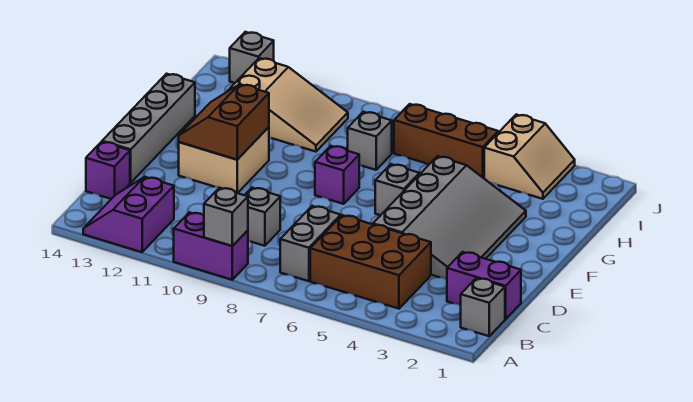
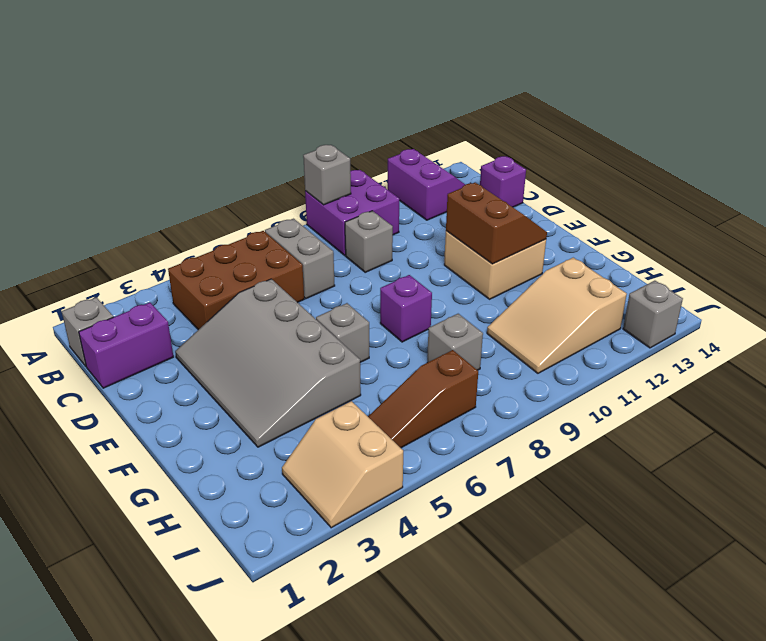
purple 1x2 brick [174,212,248,280] -> purple 2x2 brick [305,170,399,255]
grey 1x4 brick [102,74,195,183] -> none
brown 1x3 brick [394,104,498,178] -> brown 1x3 slope [368,350,478,448]

